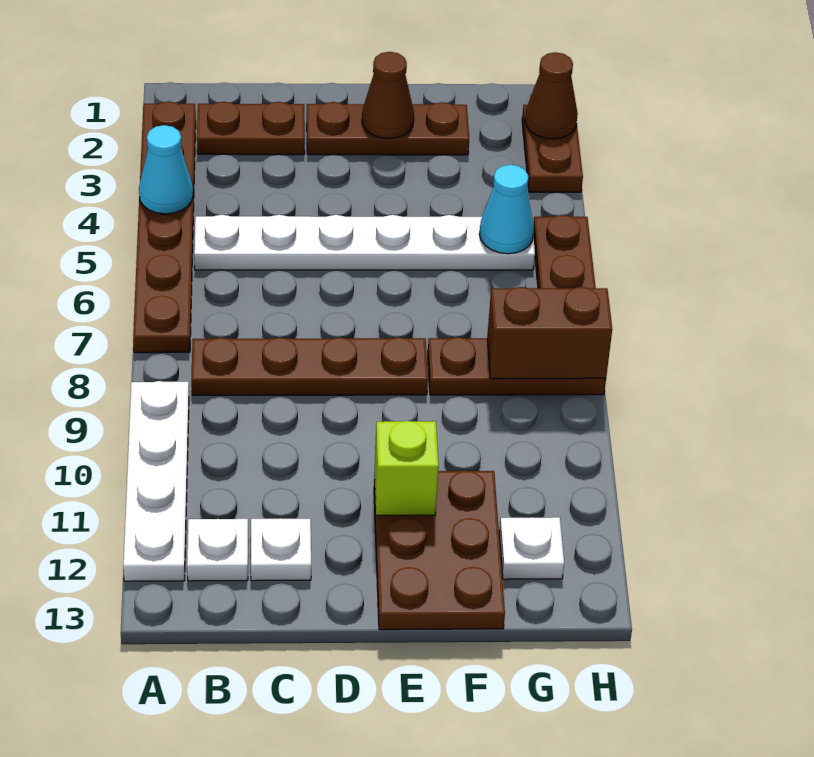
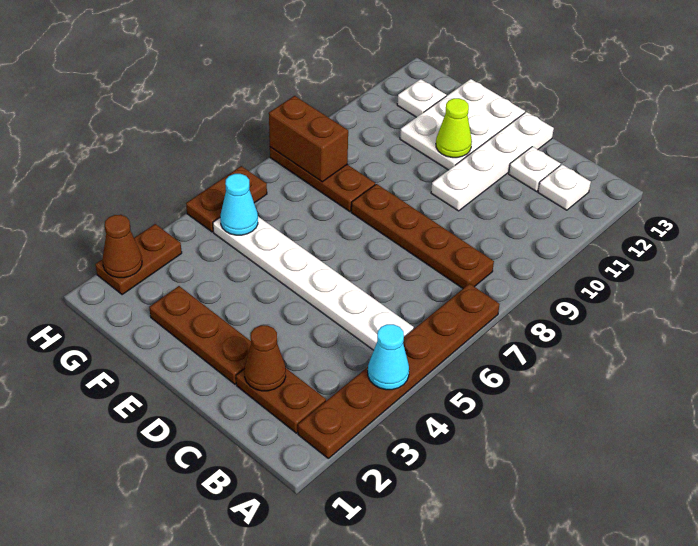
white 1x4 plate [123,381,189,581] -> white 1x4 plate moved to [431,112,554,211]
brown 1x1 cone [362,52,414,138] -> brown 1x1 cone moved to [244,325,286,391]
brown 2x3 plate [374,471,505,630] -> white 2x3 plate [400,79,525,170]
lime 1x1 brick [375,421,439,515] -> lime 1x1 cone [436,98,472,158]

